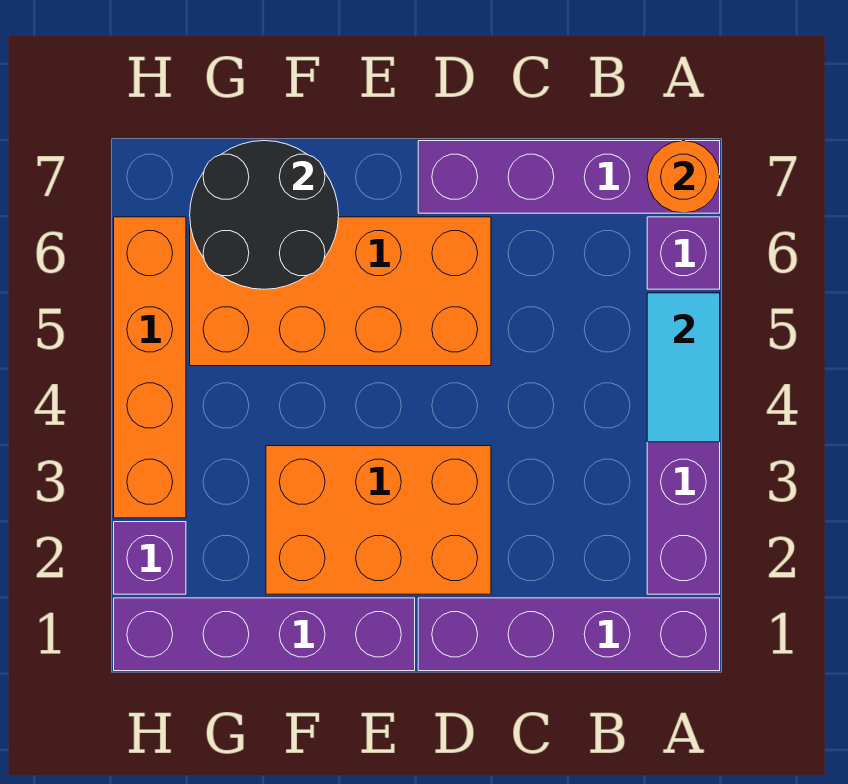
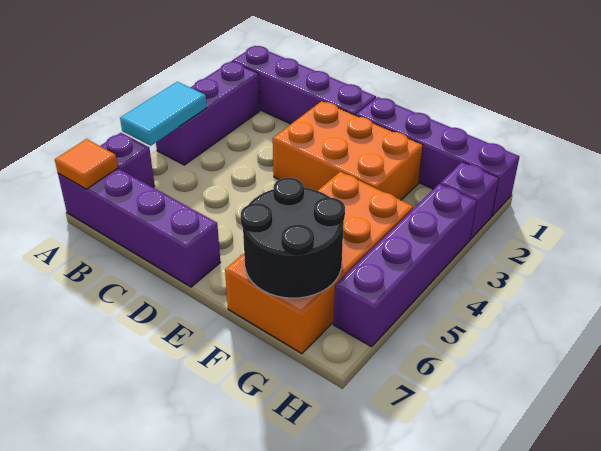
orange 1x1 round brick [647,141,720,213] -> orange 1x1 tile [55,139,118,189]
orange 2x4 brick [190,217,491,366] -> orange 2x4 brick turned to [225,172,413,354]
orange 1x4 brick [114,217,186,518] -> purple 1x4 brick [333,184,477,347]

